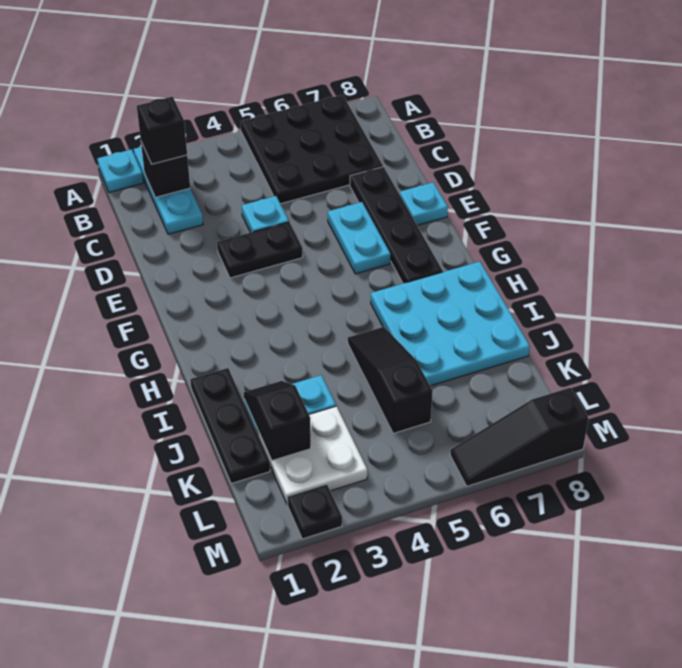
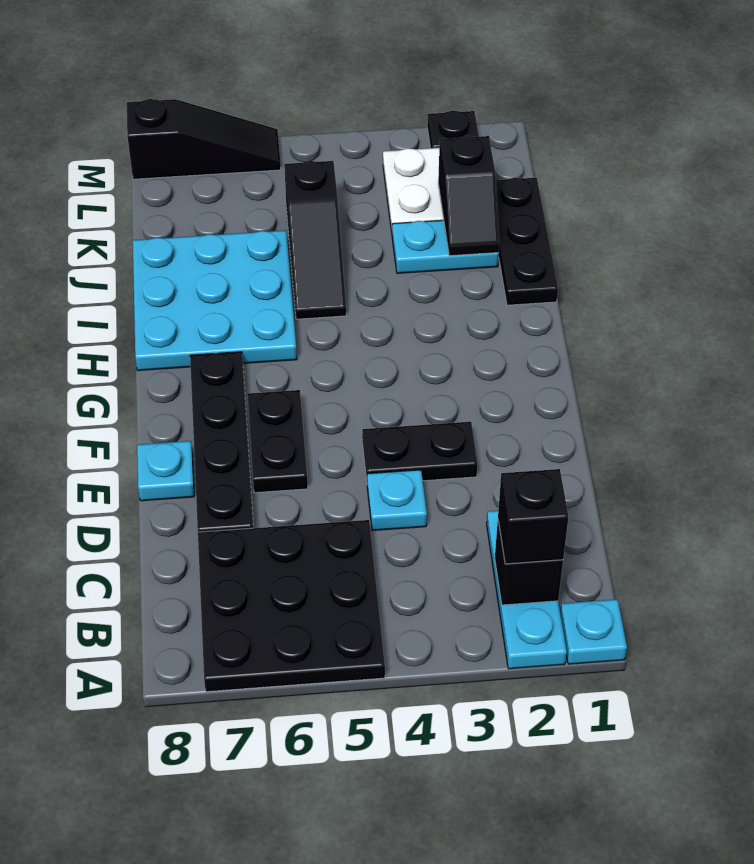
cyan 1x2 plate [328,202,391,274] -> black 1x2 plate [247,390,308,493]

